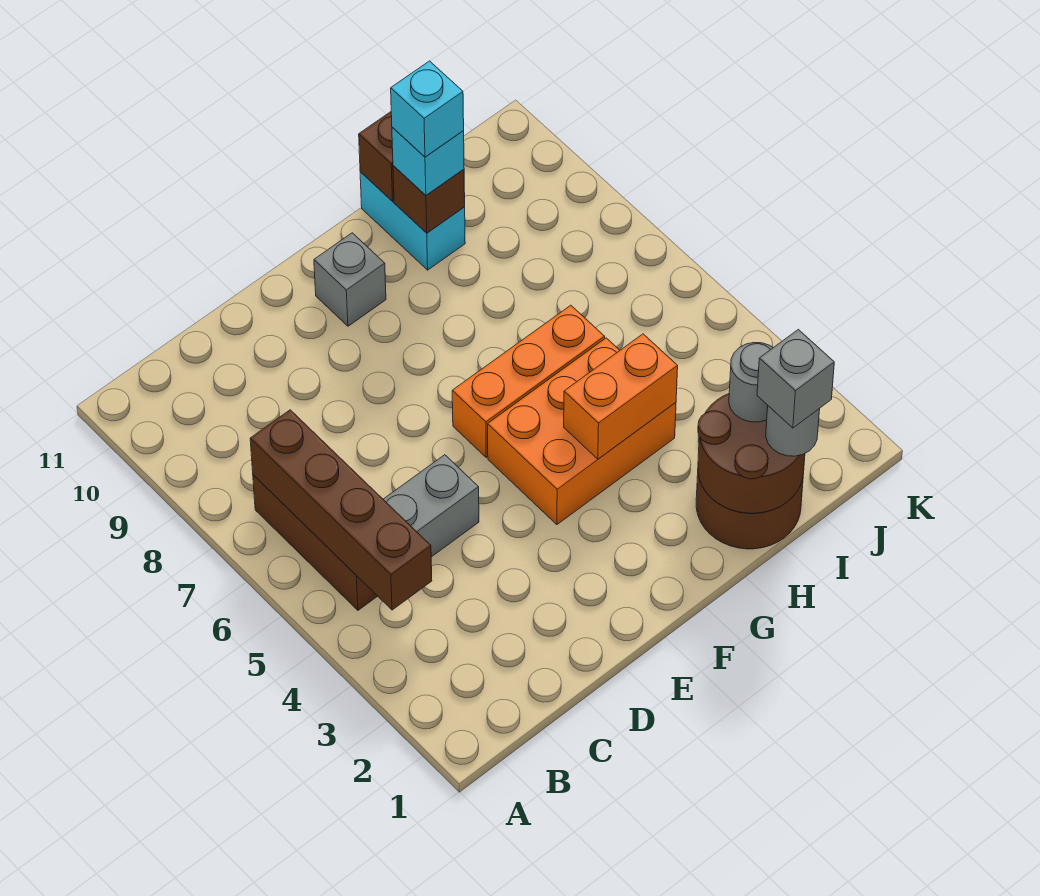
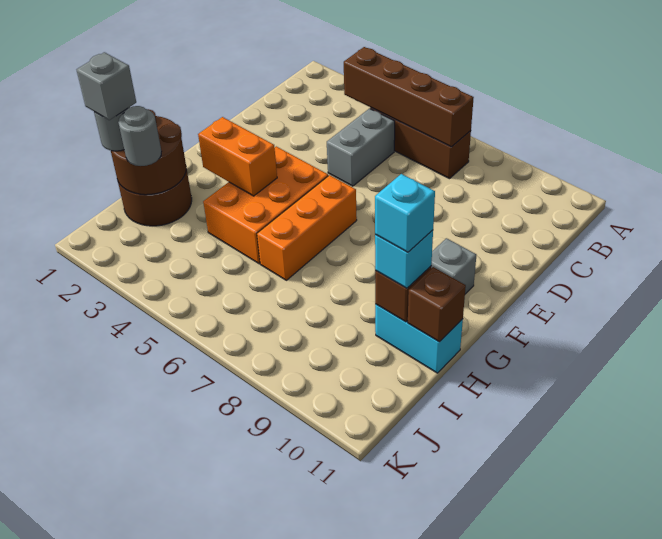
orange 1x2 brick [564,334,678,459] -> orange 1x2 brick turned to [198,117,277,196]

